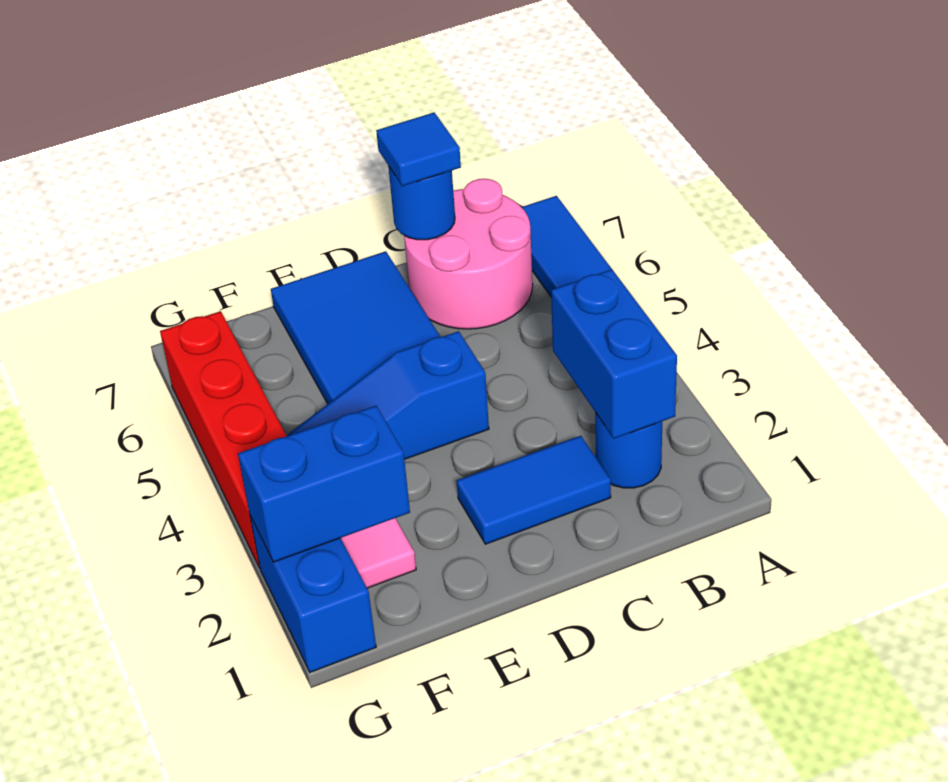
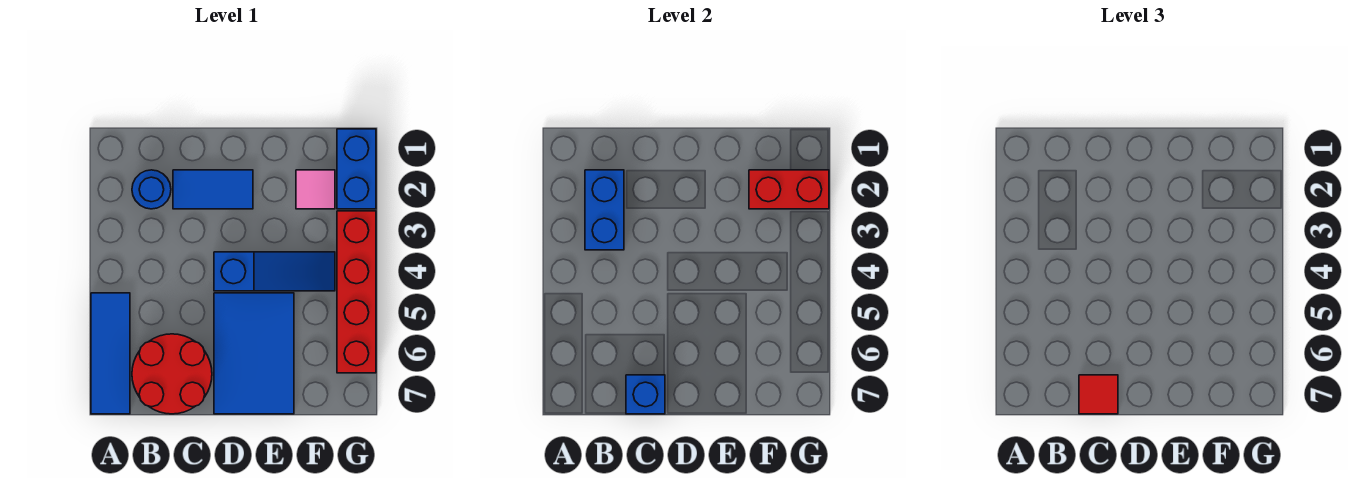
pink 2x2 round brick [404,179,533,329] -> red 2x2 round brick [132,334,212,414]
blue 1x1 round brick [388,166,455,240] -> blue 1x1 brick [626,375,665,414]
blue 1x1 tile [376,112,461,186] -> red 1x1 tile [1079,375,1118,414]
blue 1x2 brick [238,406,410,562] -> red 1x2 brick [749,170,829,209]

